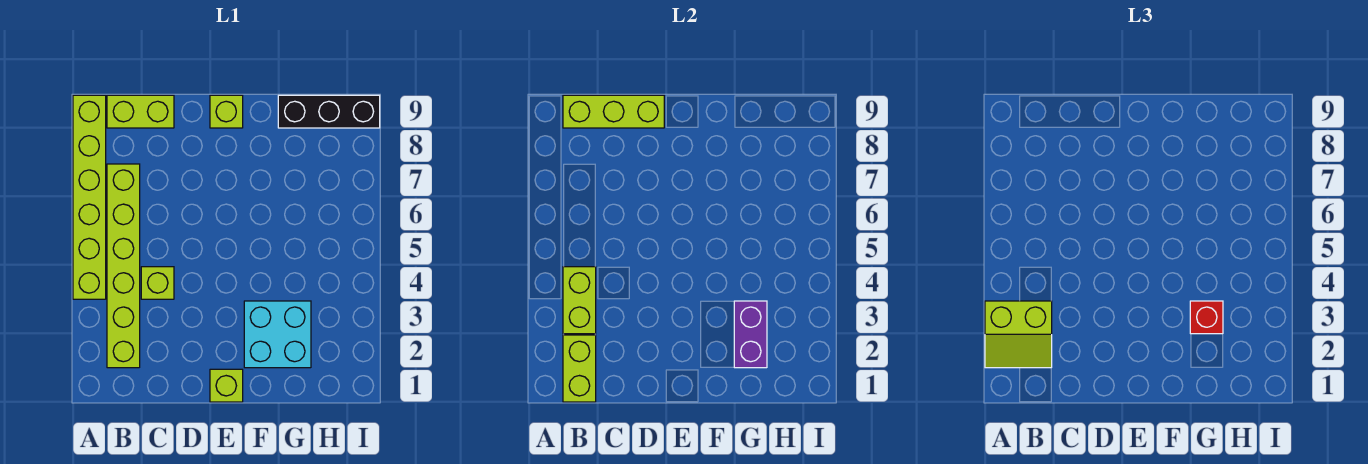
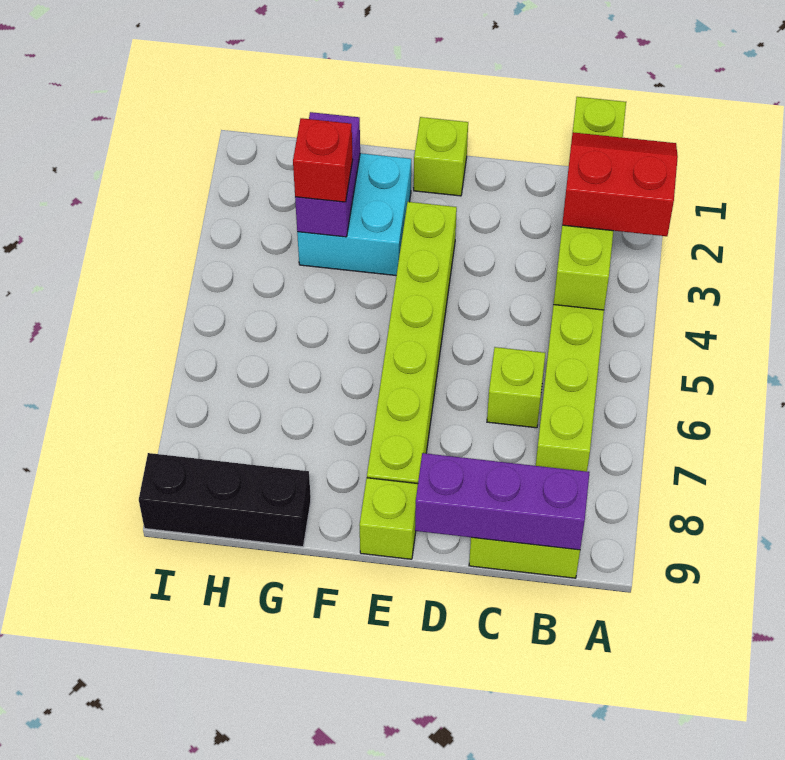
lime 2x2 slope [985,301,1052,368] -> red 2x2 slope [562,132,678,236]
lime 1x6 brick [73,95,106,299] -> lime 1x6 brick moved to [367,202,457,484]
lime 1x3 brick [563,95,664,128] -> purple 1x3 brick [415,453,590,550]
lime 1x1 brick [141,267,174,299] -> lime 1x1 brick moved to [487,347,545,428]

